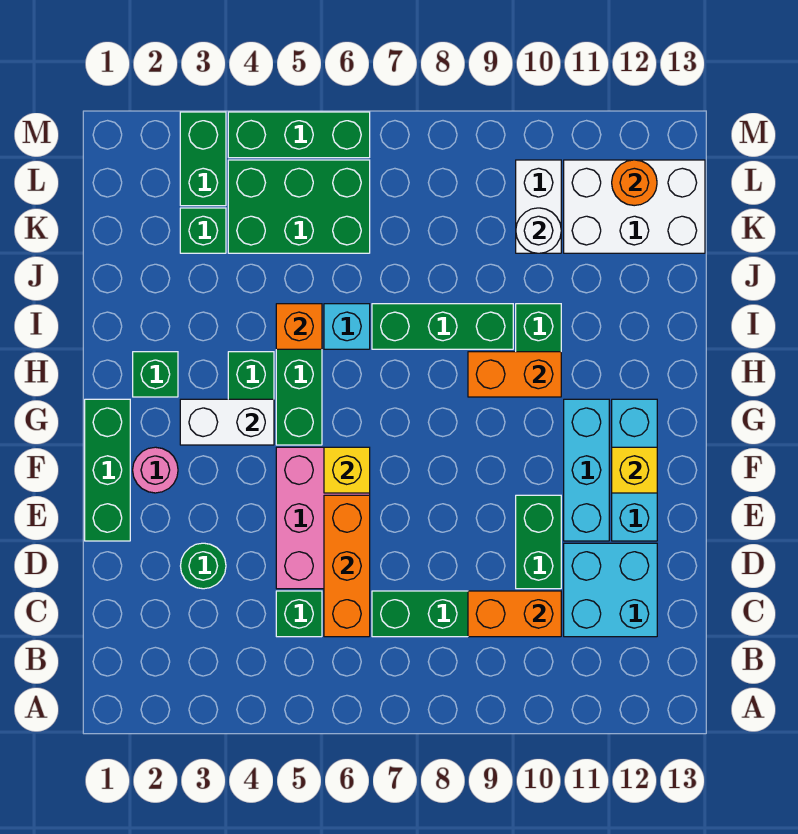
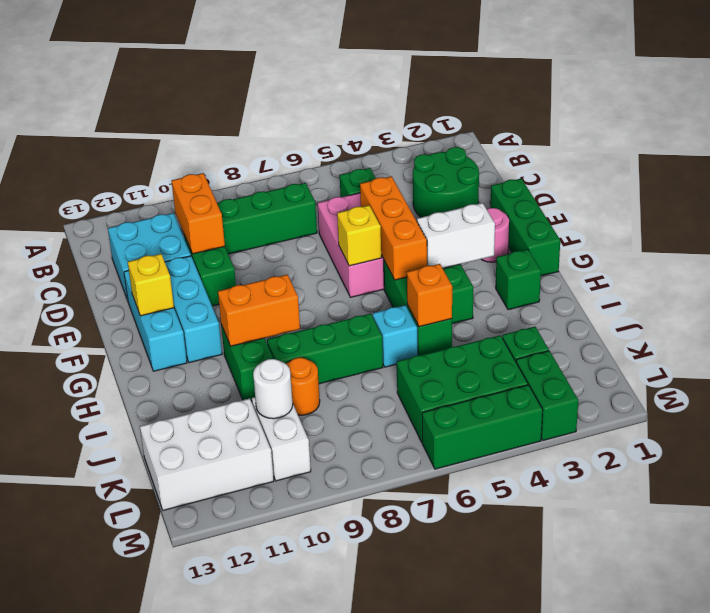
orange 1x3 brick [324,495,370,637] -> orange 1x3 brick moved to [360,176,427,280]
orange 1x2 brick [468,591,561,637] -> orange 1x2 brick turned to [172,173,225,254]
green 1x1 round brick [181,543,226,589] -> green 2x2 round brick [413,147,479,217]
orange 1x1 round brick [612,160,657,206] -> orange 1x1 round brick moved to [286,358,320,415]

